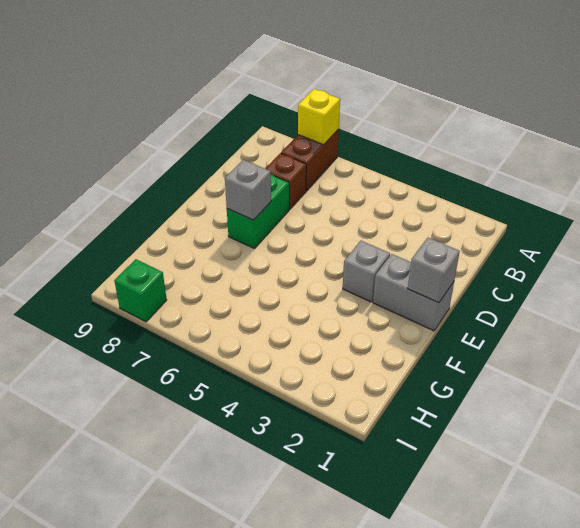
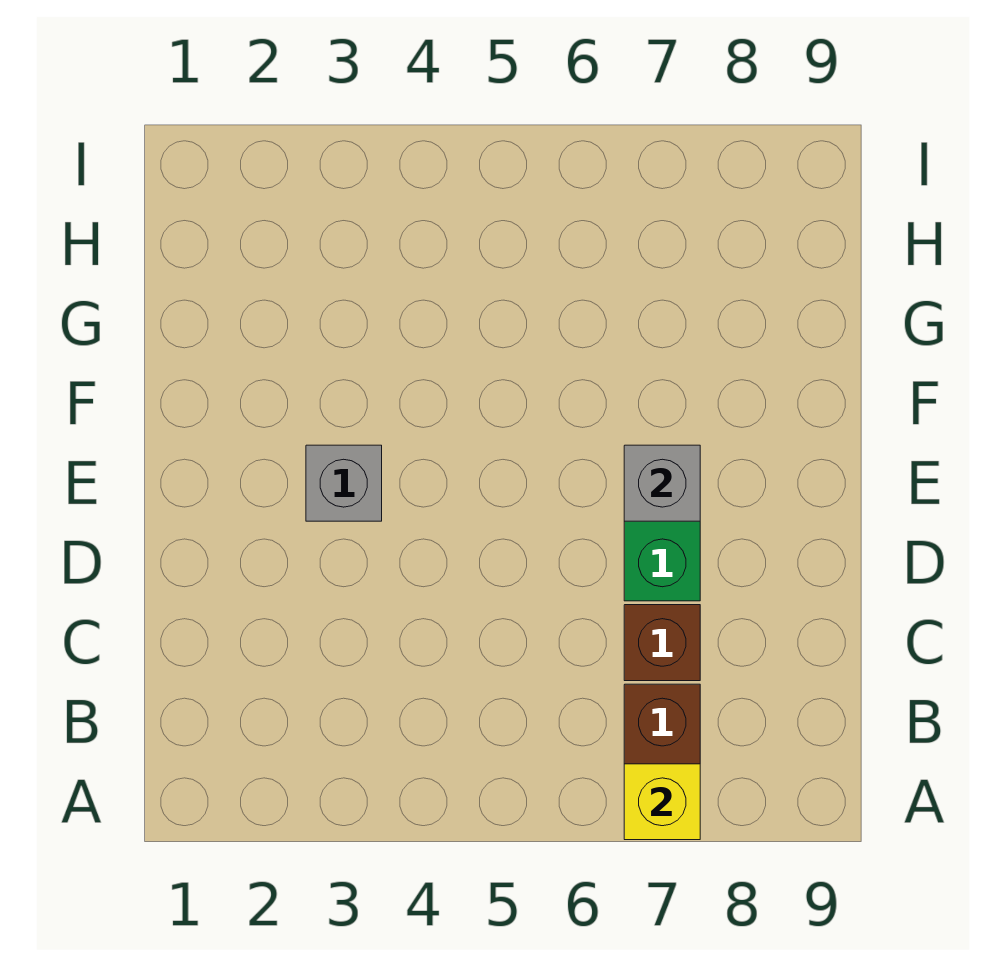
grey 1x2 brick [373,254,454,331] -> none
grey 1x1 brick [408,238,460,303] -> none
green 1x1 brick [114,259,167,322] -> none

